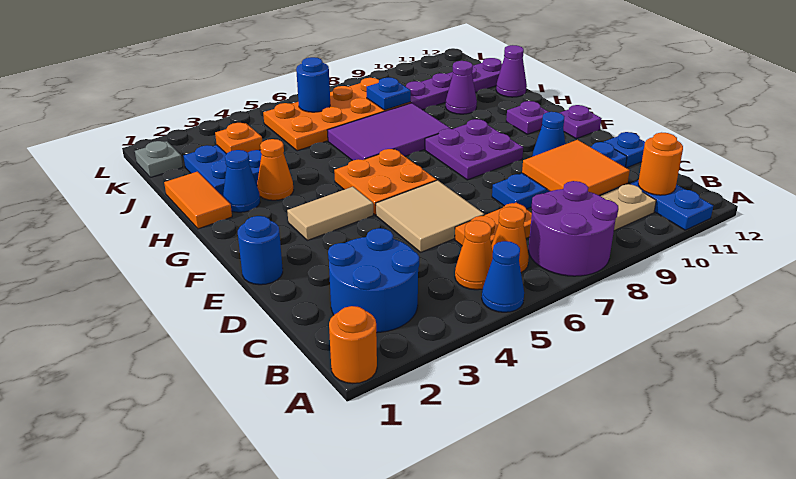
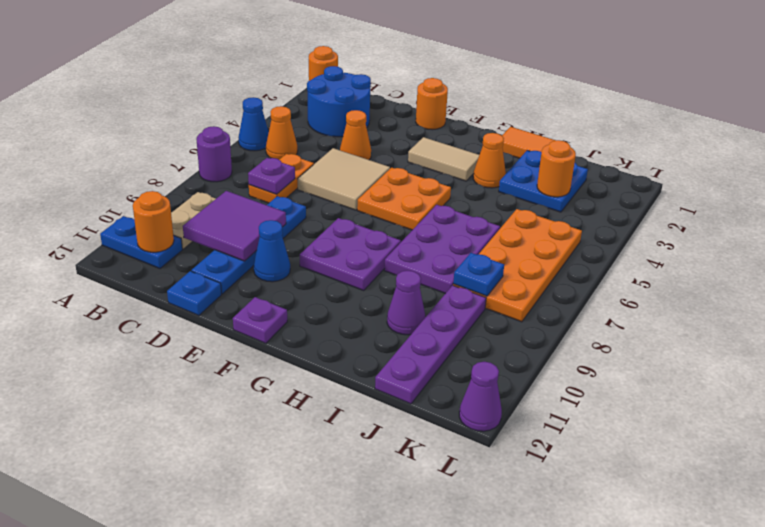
purple 2x2 round brick [529,181,618,276] -> purple 1x1 round brick [197,126,232,182]
orange 1x1 cone [491,207,529,272] -> orange 1x1 cone moved to [340,110,371,160]
orange 2x2 tile [522,140,630,195] -> purple 2x2 tile [183,191,286,261]
blue 1x1 round brick [238,216,283,285] -> orange 1x1 round brick [416,78,448,130]
tan 1x2 tile [287,187,373,240] -> tan 1x2 tile turned to [408,137,479,181]
purple 1x1 plate [506,101,548,134] -> purple 1x1 plate moved to [248,158,295,194]
blue 1x1 cone [223,150,260,212] -> none
purple 2x3 tile [327,103,451,161] -> purple 2x3 plate [384,205,500,294]
purple 1x1 cone [496,45,527,97] -> purple 1x1 cone moved to [459,362,502,431]
orange 1x1 plate [215,123,262,154] -> orange 1x1 round brick [537,140,576,197]
grey 1x1 plate [135,141,183,177] -> none
blue 1x1 round brick [296,57,330,112] -> none

